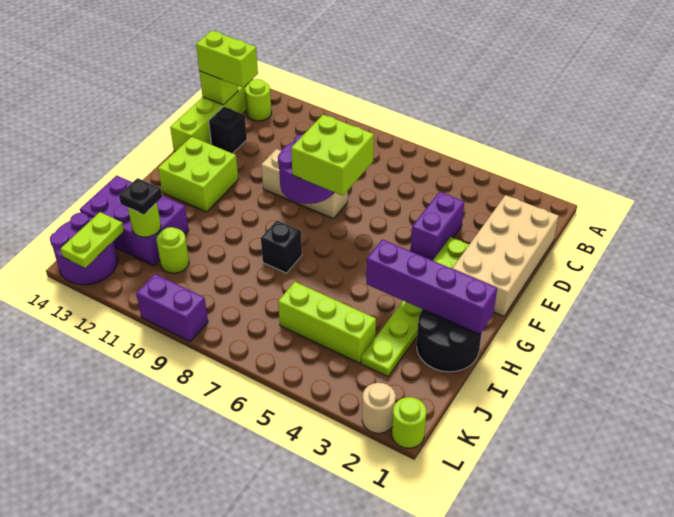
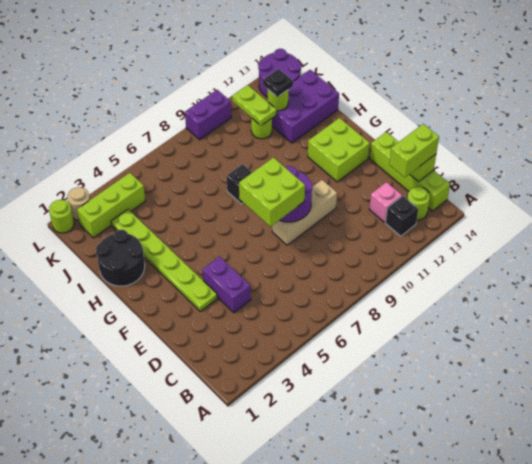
tan 2x4 brick [452,195,559,316] -> none
none -> pink 1x1 brick [369,182,402,222]
black 1x1 brick [209,107,247,153] -> black 1x1 brick moved to [385,196,418,236]
purple 1x4 brick [366,239,497,334] -> none
lime 1x3 brick [278,282,376,363] -> lime 1x3 brick moved to [77,173,145,238]
lime 1x2 plate [61,212,124,268] -> lime 1x2 plate moved to [232,85,277,125]

